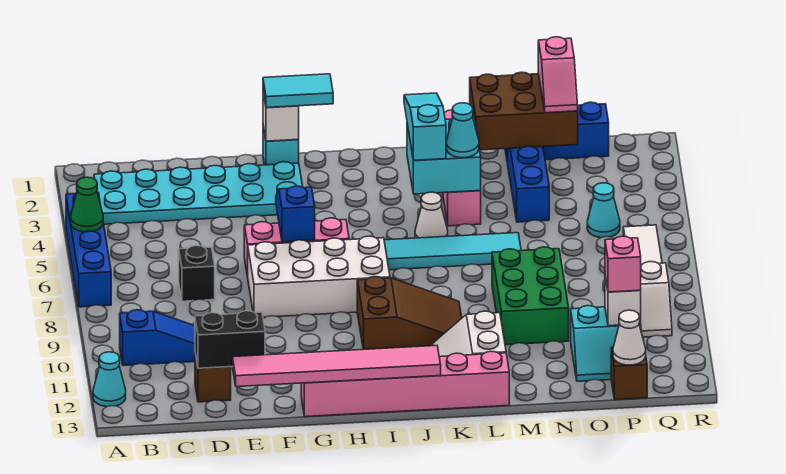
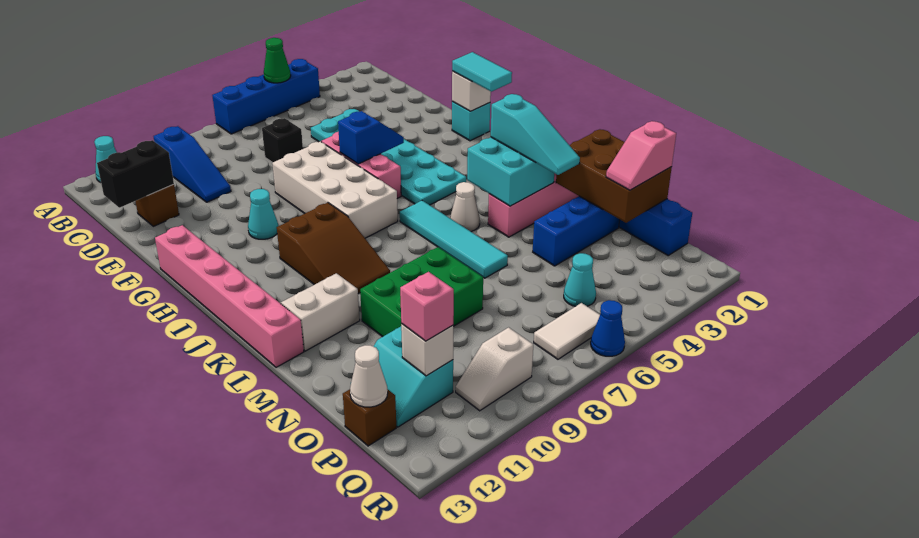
cyan 2x6 plate [94,162,303,224] -> cyan 2x6 plate moved to [311,109,466,205]
black 1x2 brick [195,311,265,368] -> black 1x2 brick turned to [97,140,174,208]
pink 1x6 tile [232,346,441,387] -> none
cyan 1x3 slope [404,93,446,160] -> cyan 1x3 slope turned to [491,94,580,175]
cyan 1x1 cone [446,103,479,158] -> cyan 1x1 cone moved to [248,189,278,239]
none -> blue 1x1 cone [591,300,625,356]

